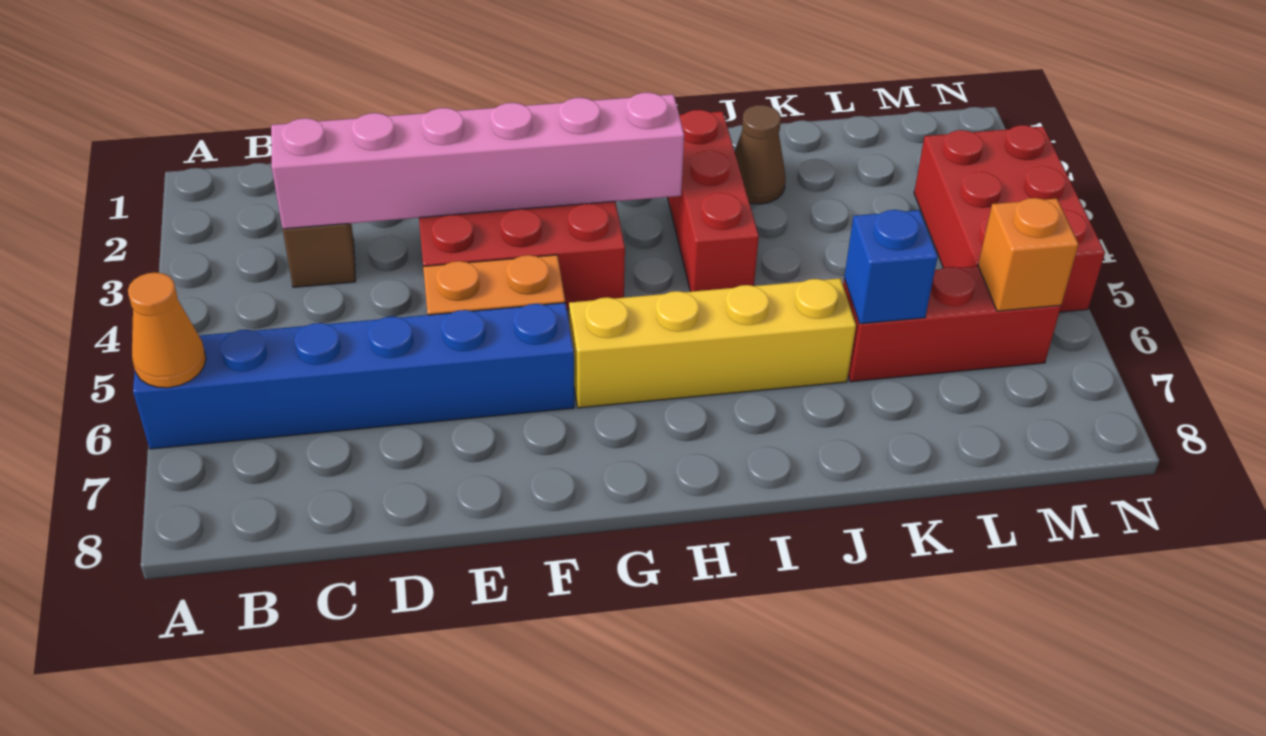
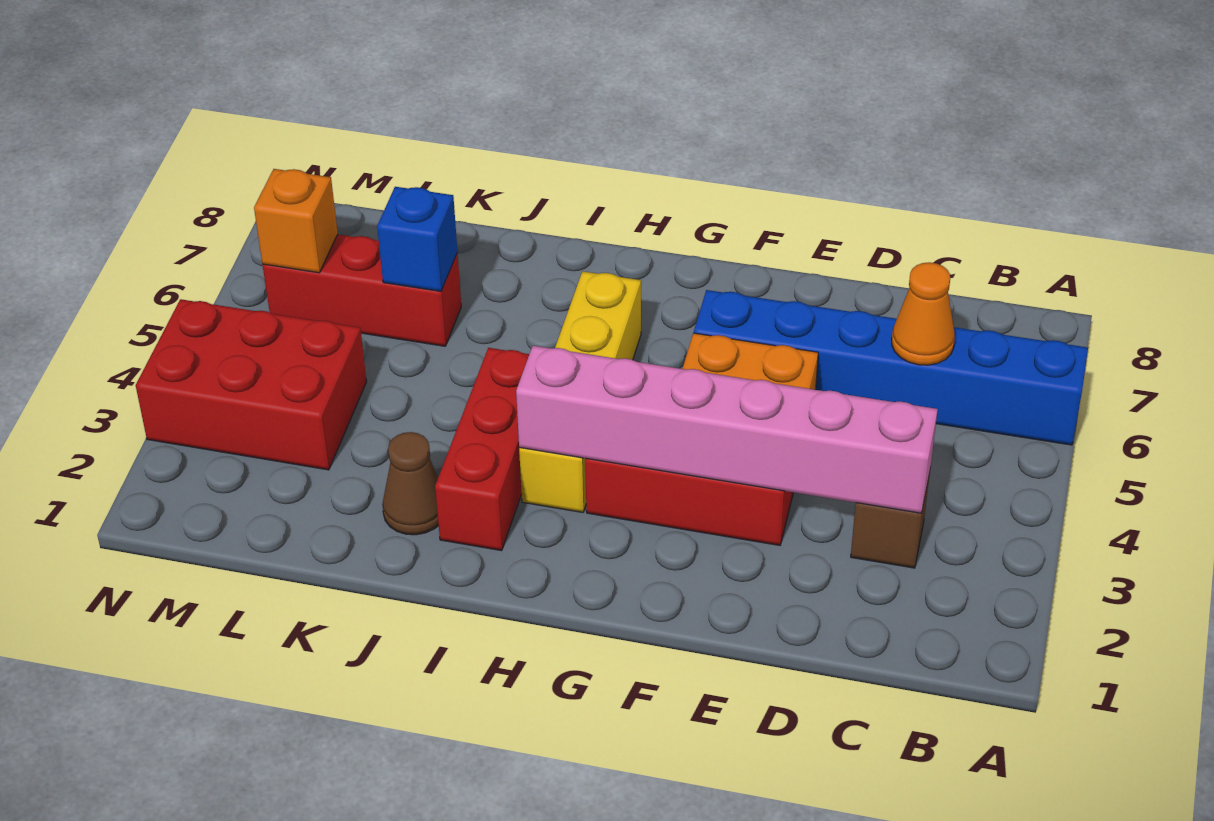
orange 1x1 cone [128,272,206,388] -> orange 1x1 cone moved to [892,262,955,365]
yellow 1x4 brick [569,278,856,408] -> yellow 1x4 brick turned to [519,271,641,512]
red 2x3 brick [914,125,1105,312] -> red 2x3 brick turned to [136,299,367,470]

